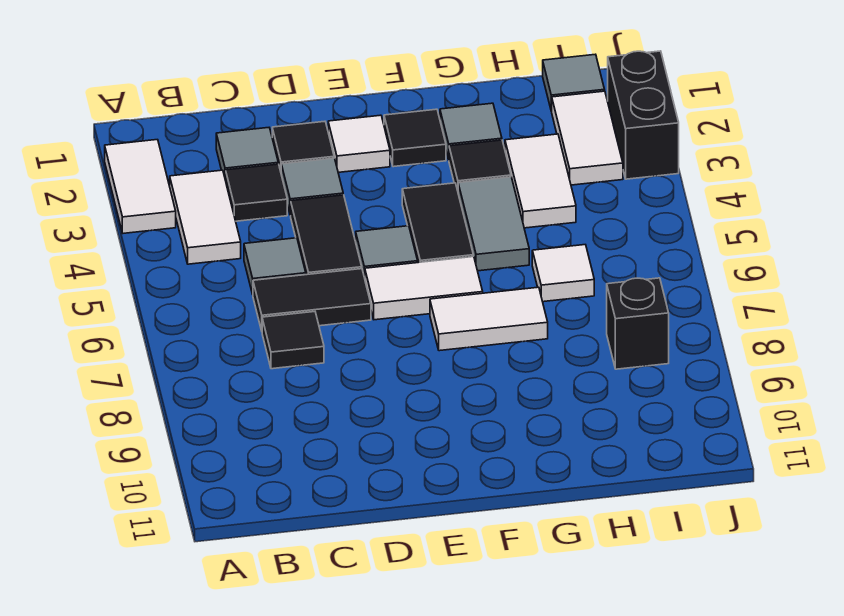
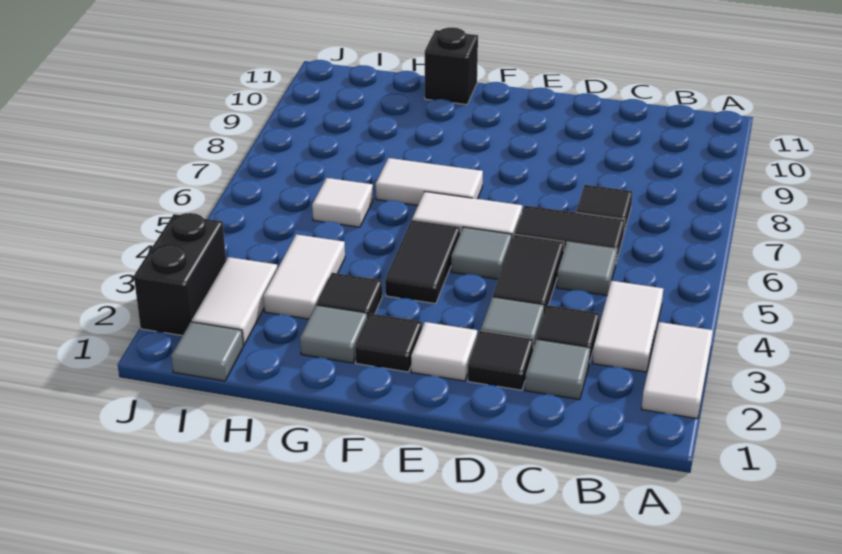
grey 1x2 tile [458,177,529,271] -> none
black 1x1 brick [607,278,669,369] -> black 1x1 brick moved to [425,27,478,105]

